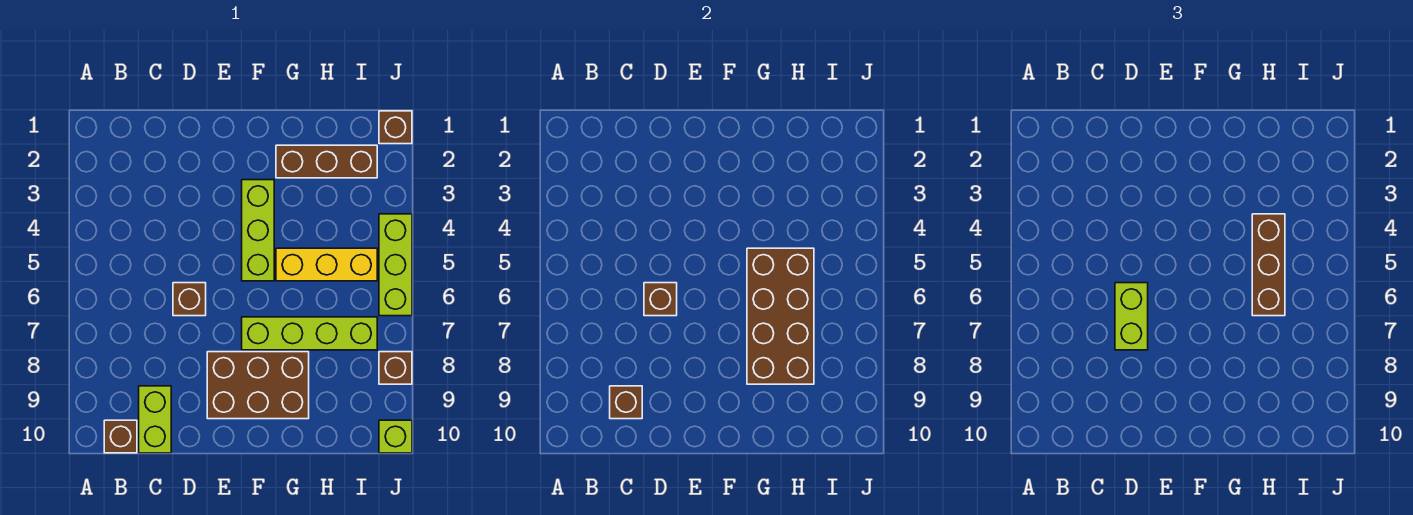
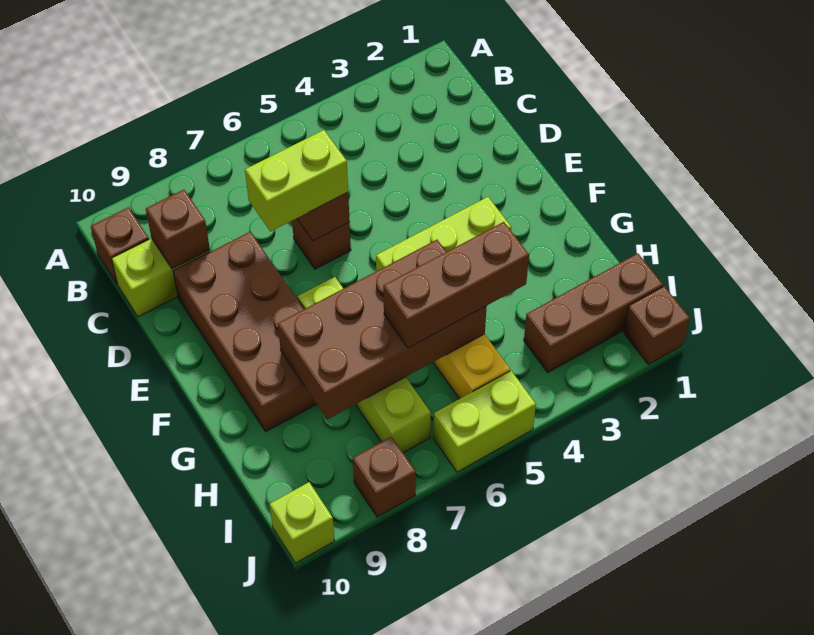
brown 2x3 brick [207,352,309,419] -> brown 2x4 brick [173,232,316,431]
brown 1x3 brick [276,145,377,178] -> brown 1x3 brick turned to [524,253,663,372]
lime 1x3 brick [379,214,412,316] -> lime 1x2 brick [433,371,536,472]

